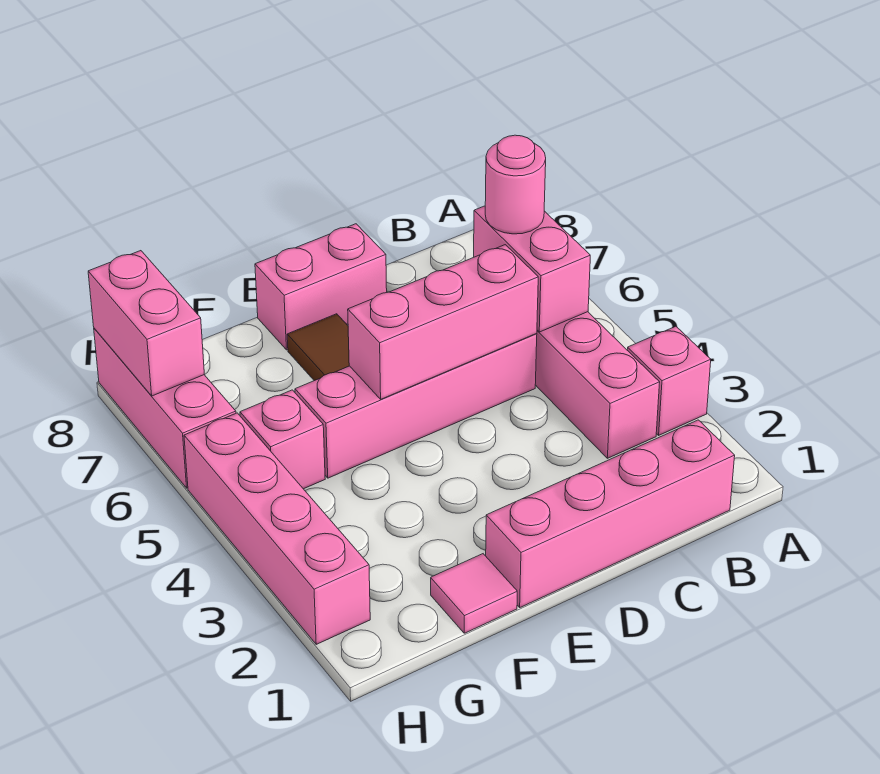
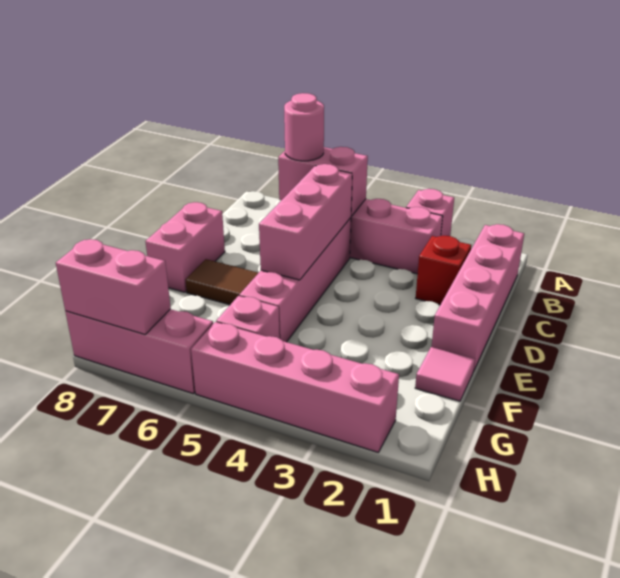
none -> red 1x1 brick [416,236,471,305]

